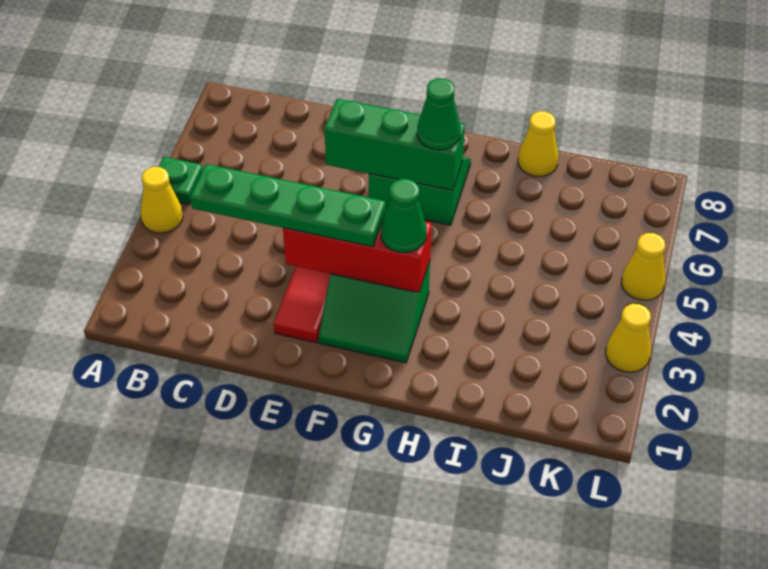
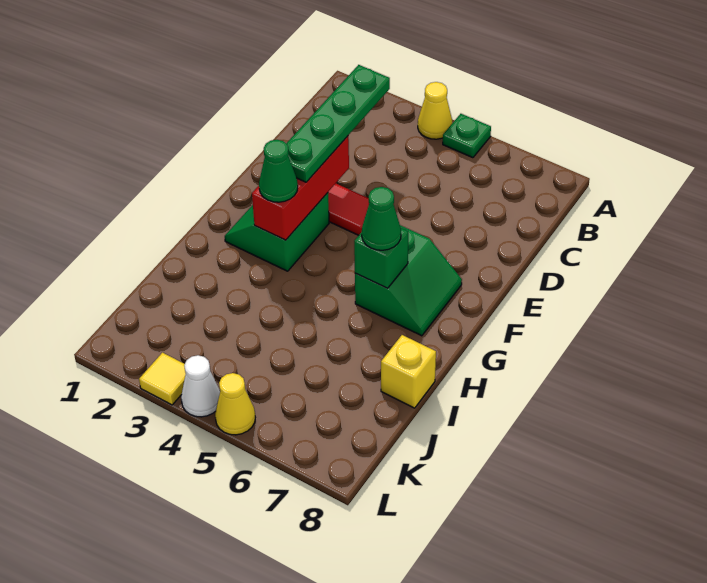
green 1x3 brick [324,99,465,190] -> green 1x1 brick [354,228,408,288]
yellow 1x1 cone [518,111,558,177] -> yellow 1x1 brick [381,335,436,408]
yellow 1x1 cone [606,304,651,372] -> yellow 1x1 tile [139,353,186,405]
none -> white 1x1 cone [181,355,220,417]

